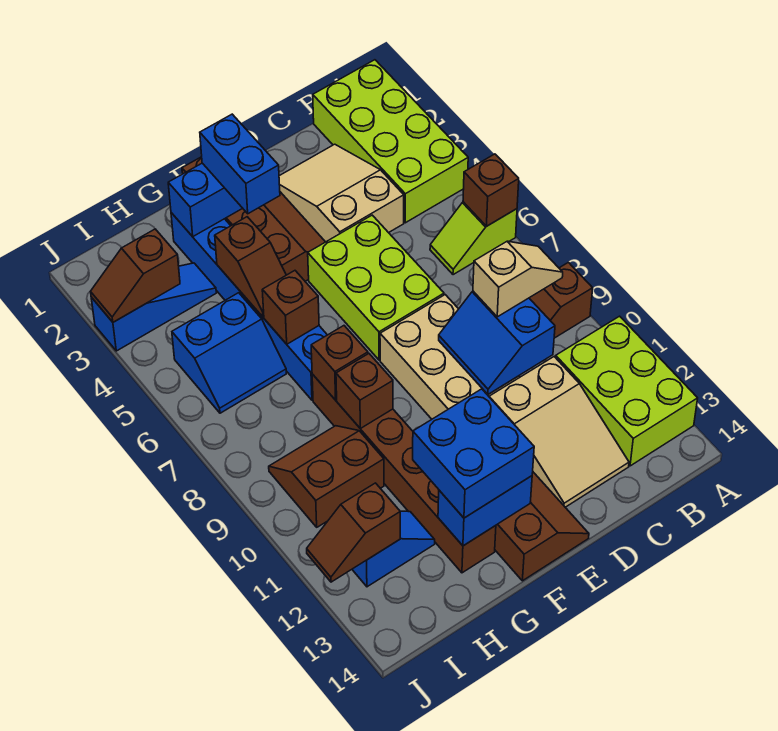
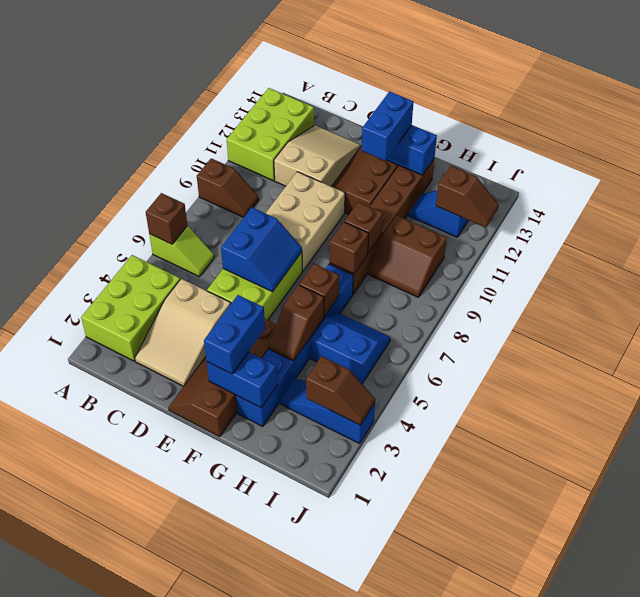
lime 2x4 brick [313,60,468,223] -> lime 2x3 brick [81,255,180,361]
tan 1x2 slope [473,241,563,317] -> none
blue 2x2 slope [439,291,555,394] -> blue 2x2 slope moved to [221,208,302,292]
blue 2x2 brick [413,389,534,518] -> blue 1x2 brick [361,92,414,161]
brown 1x2 slope [215,217,286,317] -> brown 1x2 slope turned to [268,285,324,361]

